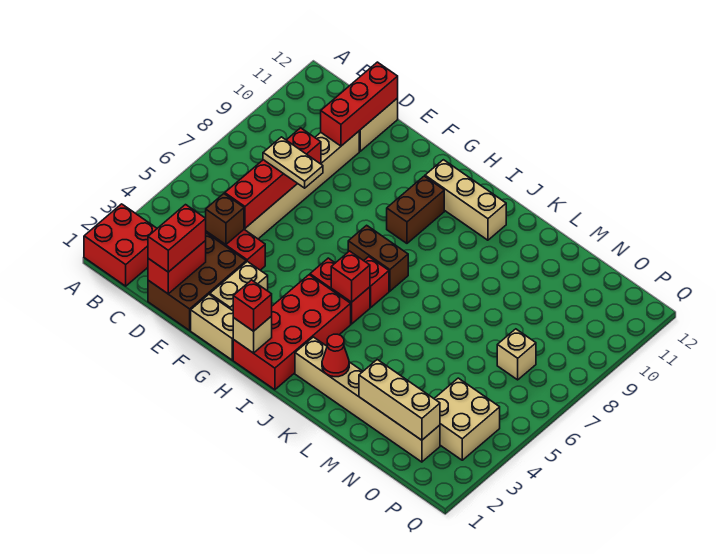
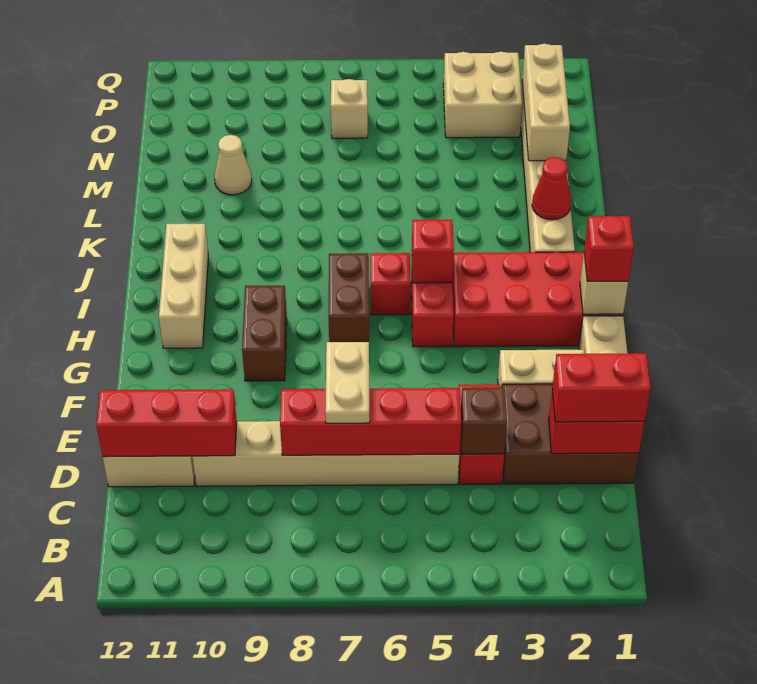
red 2x2 brick [84,204,157,286] -> none
brown 1x2 brick [387,176,444,243] -> brown 1x2 brick turned to [242,286,287,381]
none -> tan 1x1 cone [214,135,252,195]

